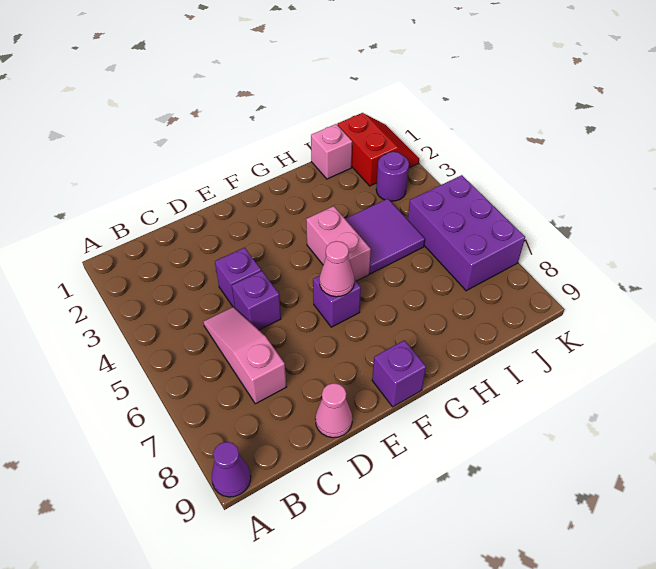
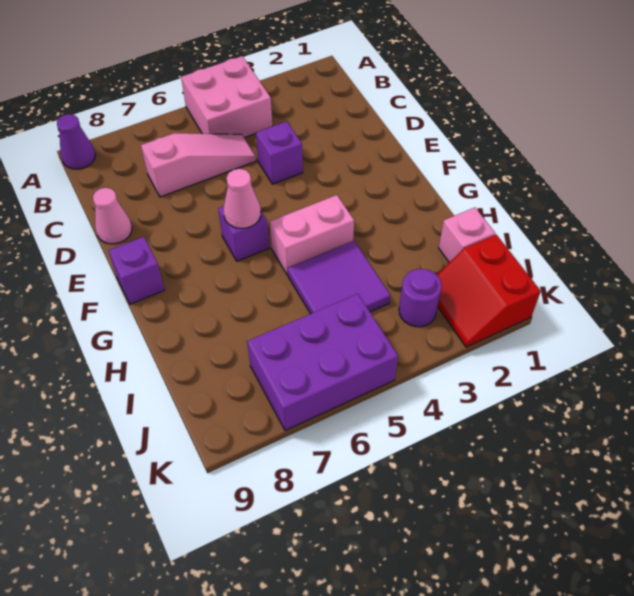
none -> pink 2x2 brick [181,56,272,138]
purple 1x1 brick [232,271,281,330] -> none
red 2x2 slope [337,113,419,186] -> red 2x2 slope turned to [437,235,541,347]

